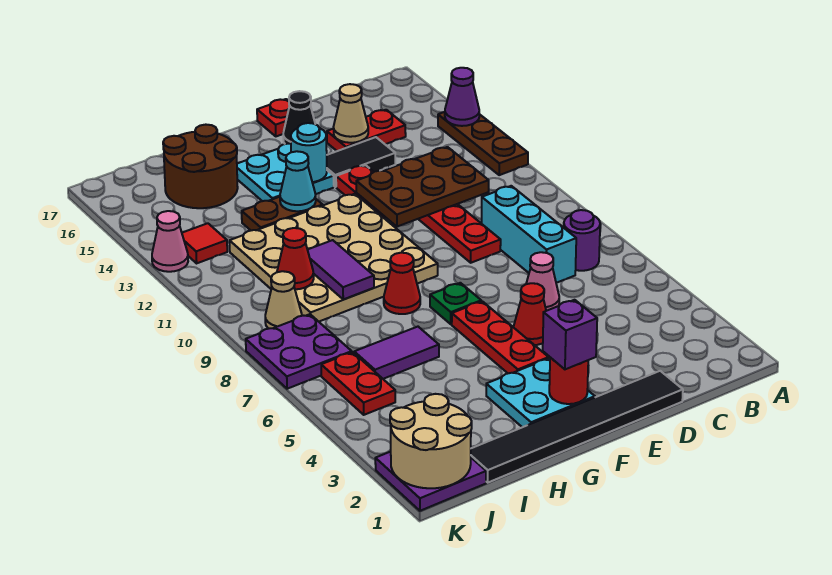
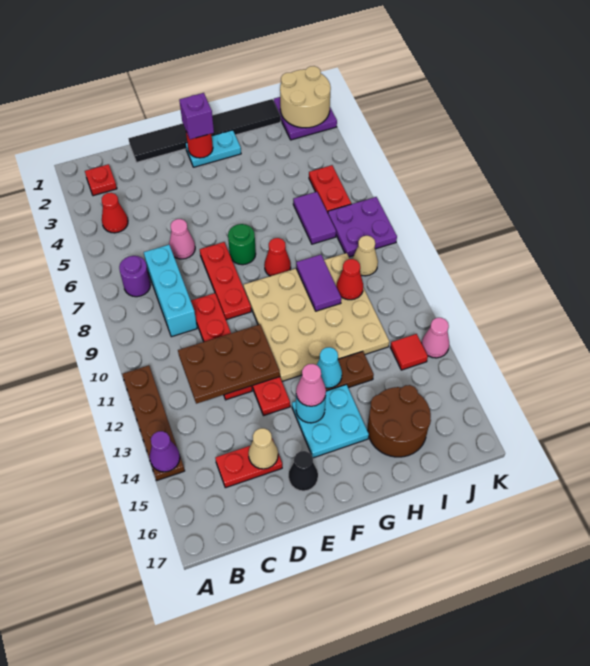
brown 1x3 plate [438,112,528,175] -> brown 1x4 plate [122,365,185,480]
black 1x2 tile [327,137,395,187] -> none
red 1x1 cone [514,283,546,345] -> red 1x1 cone moved to [102,193,128,233]
red 1x1 plate [257,99,290,136] -> red 1x1 plate moved to [85,164,117,196]
cyan 2x2 plate [486,358,595,427] -> cyan 1x2 plate [185,130,241,167]
red 1x3 plate [452,301,549,373] -> red 1x3 plate moved to [200,242,251,320]
green 1x1 plate [430,283,481,324] -> green 1x1 round brick [228,224,256,265]
none -> pink 1x1 cone [296,364,326,406]
purple 1x2 tile [354,327,439,379] -> purple 1x2 tile turned to [293,192,336,244]

